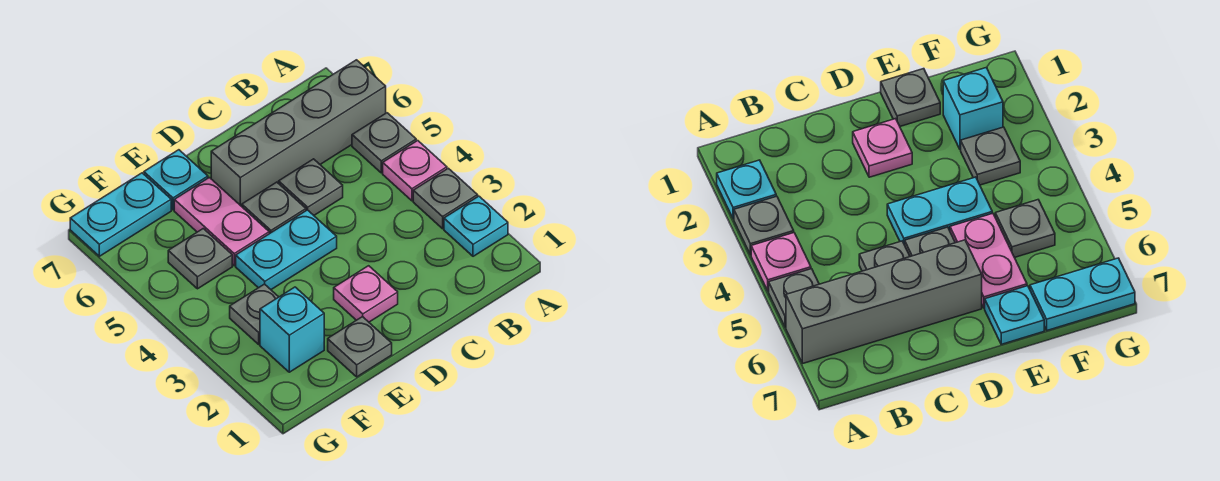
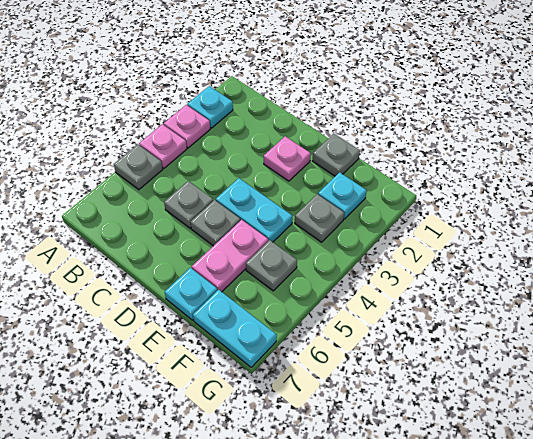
grey 1x1 plate [413,168,478,229] -> pink 1x1 plate [164,105,210,148]
grey 1x4 brick [211,60,386,206] -> none
cyan 1x1 brick [260,287,324,372] -> cyan 1x1 plate [318,172,367,219]

